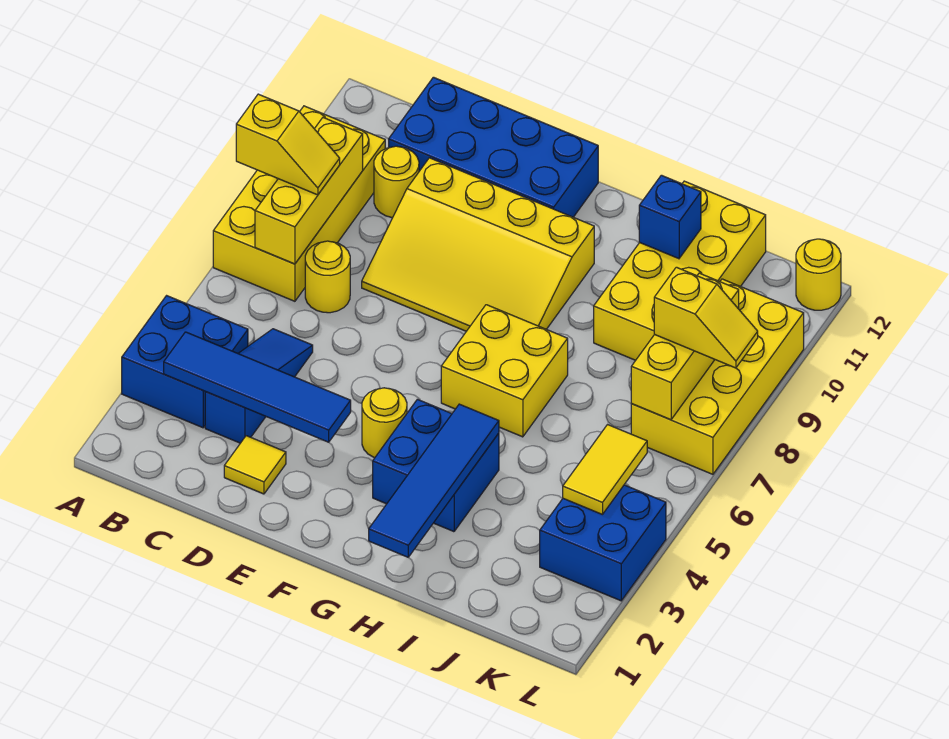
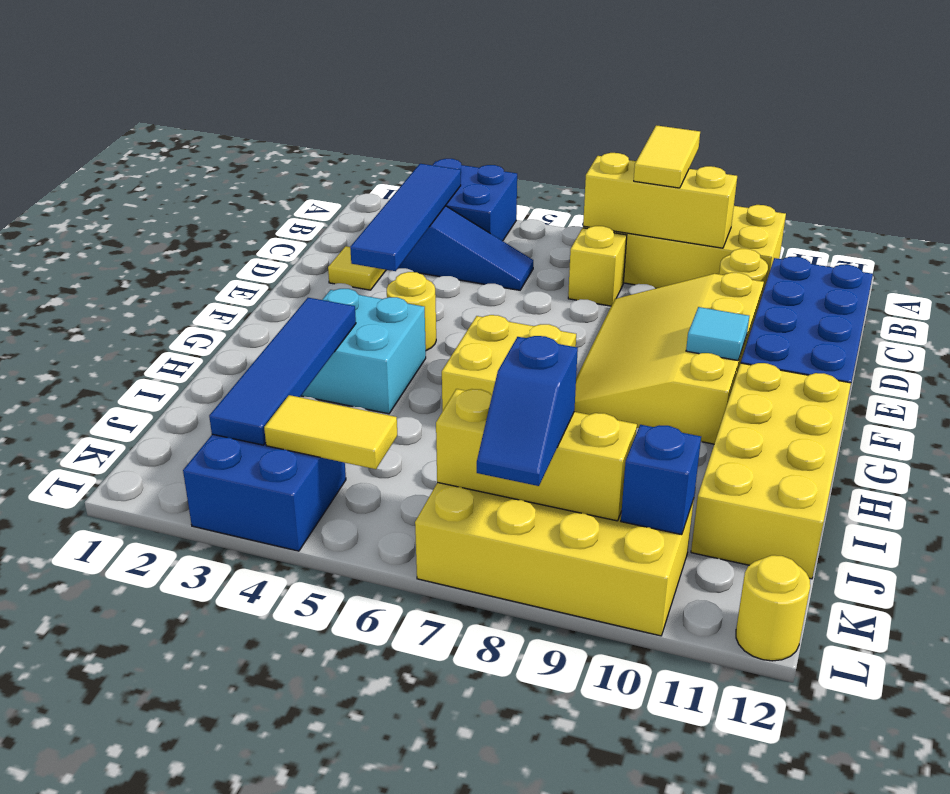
yellow 1x2 slope [236,94,340,195] -> yellow 1x2 tile [634,125,700,188]
yellow 1x1 round brick [305,241,350,313] -> yellow 1x1 brick [568,226,627,306]
none -> cyan 1x1 tile [686,307,749,360]
blue 2x2 brick [373,399,499,532] -> cyan 2x2 brick [301,289,426,414]
blue 1x4 tile [369,404,499,557] -> blue 1x4 tile turned to [209,298,356,445]
yellow 2x4 brick [594,181,766,360] -> yellow 2x4 brick turned to [691,363,851,579]
blue 1x1 brick [639,175,701,259] -> blue 1x1 brick moved to [621,425,701,535]
yellow 1x2 slope [654,267,758,368] -> blue 1x2 slope [477,336,578,486]

